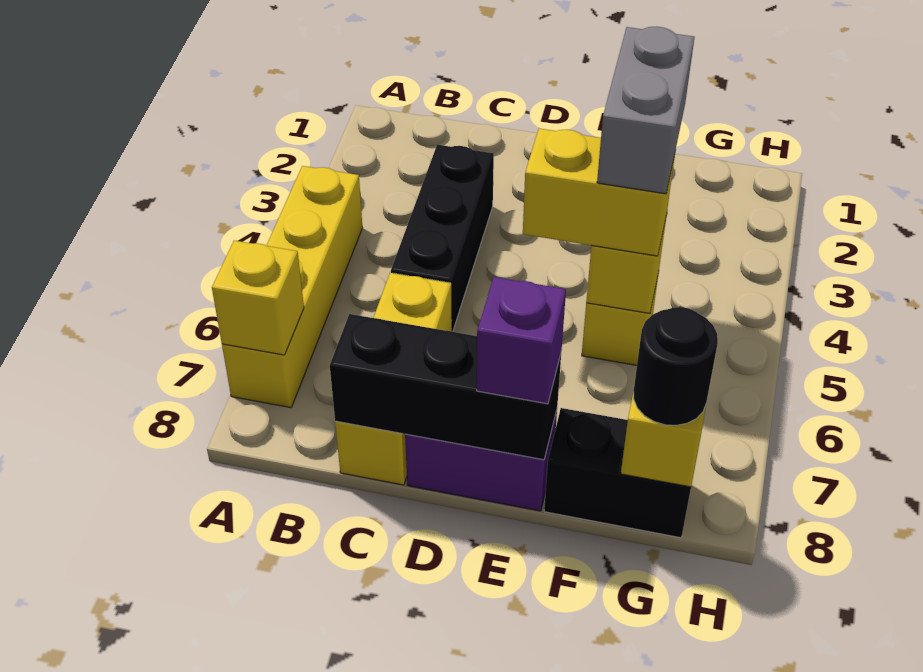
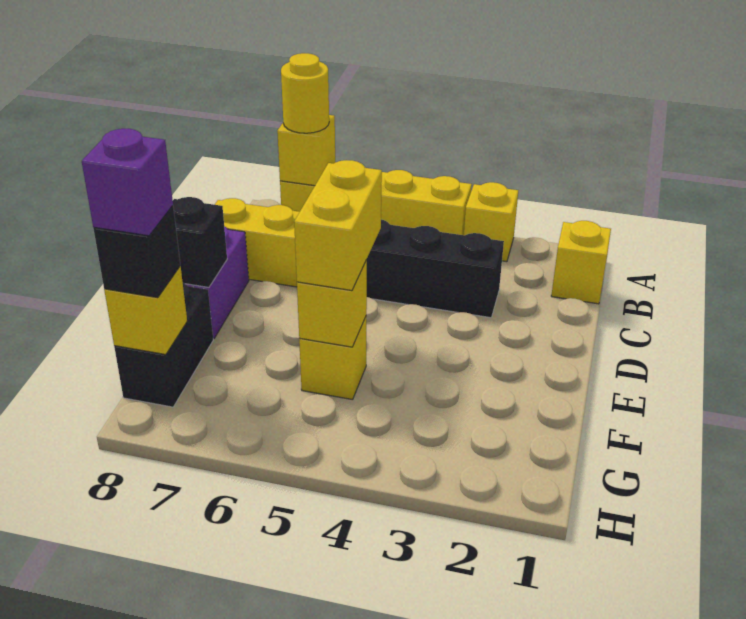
none -> yellow 1x1 brick [464,182,518,262]
none -> yellow 1x1 round brick [281,53,329,133]
none -> yellow 1x1 brick [551,221,611,304]
black 1x3 brick [330,314,561,460] -> black 1x1 brick [173,197,227,287]
purple 1x1 brick [477,277,566,404] -> purple 1x1 brick moved to [82,129,173,236]
grey 1x2 brick [597,27,694,194] -> none
black 1x1 round brick [634,307,718,425] -> black 1x1 brick [93,206,180,298]

